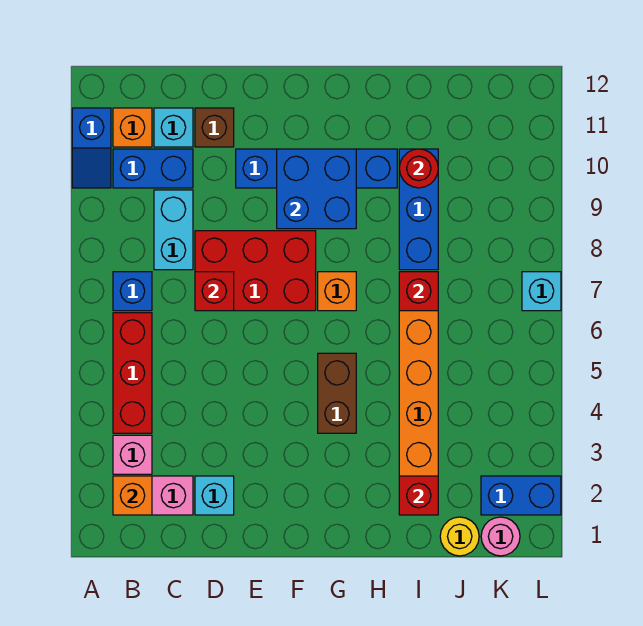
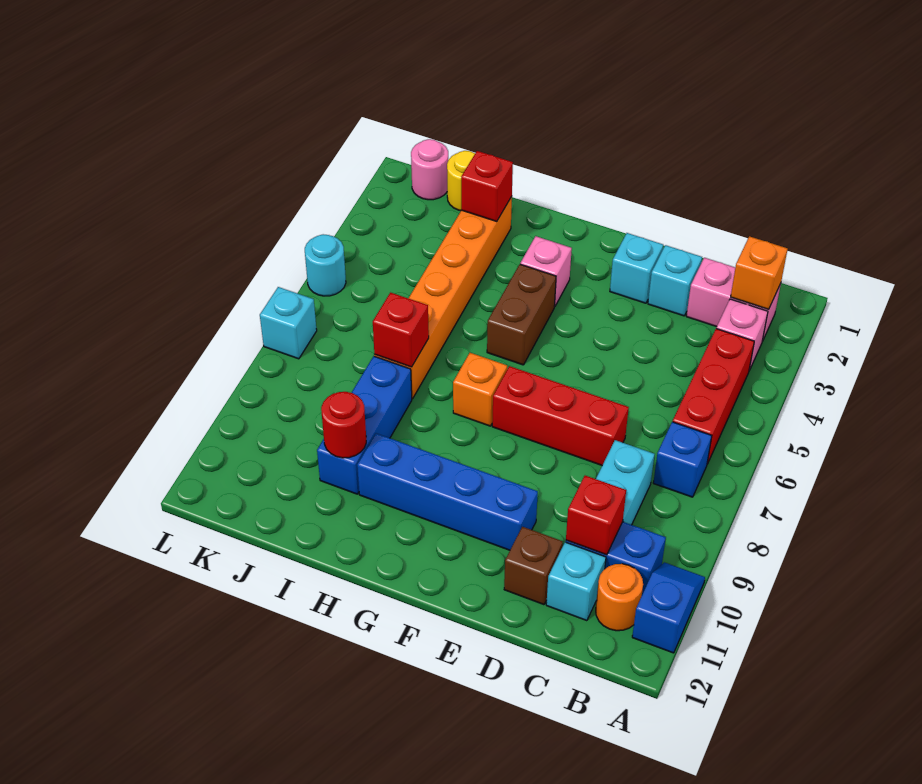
orange 1x1 brick [113,108,152,147] -> orange 1x1 round brick [596,564,643,631]
red 2x3 brick [195,231,316,311] -> red 1x3 brick [492,366,629,465]
red 1x1 brick [195,272,234,311] -> red 1x1 brick moved to [566,476,626,555]
none -> cyan 1x1 brick [610,233,663,303]
blue 2x2 brick [277,149,356,229] -> none
none -> pink 1x1 brick [520,236,572,307]
blue 1x2 brick [481,476,561,515] -> none
none -> cyan 1x1 round brick [305,234,346,296]

